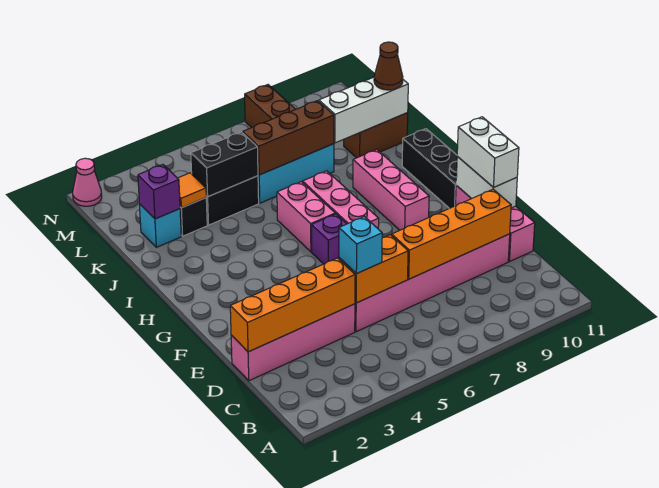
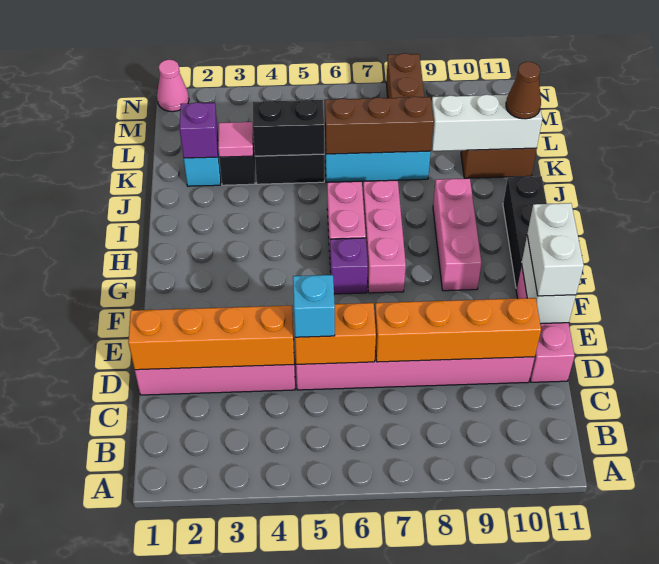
orange 1x1 tile [178,173,206,208] -> pink 1x1 tile [218,122,253,157]

